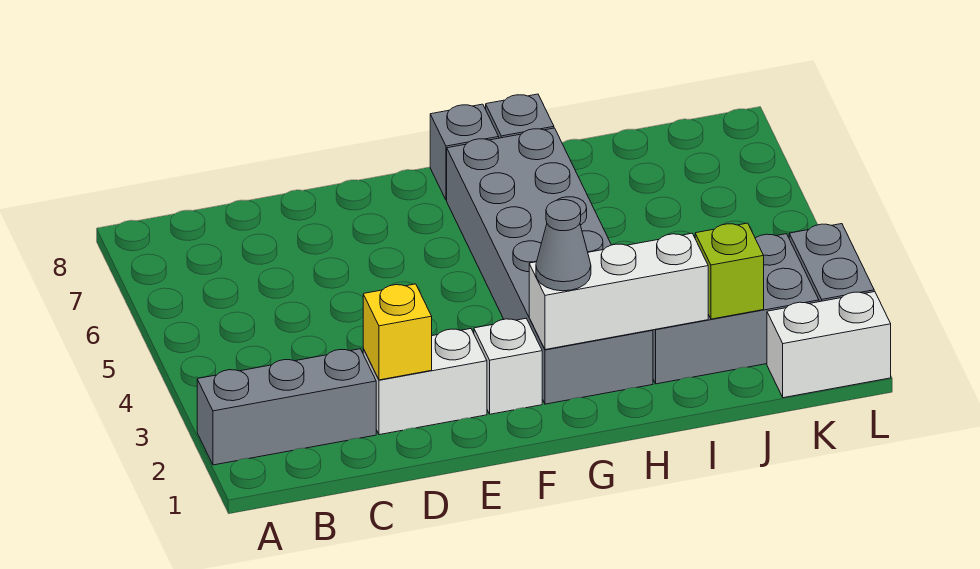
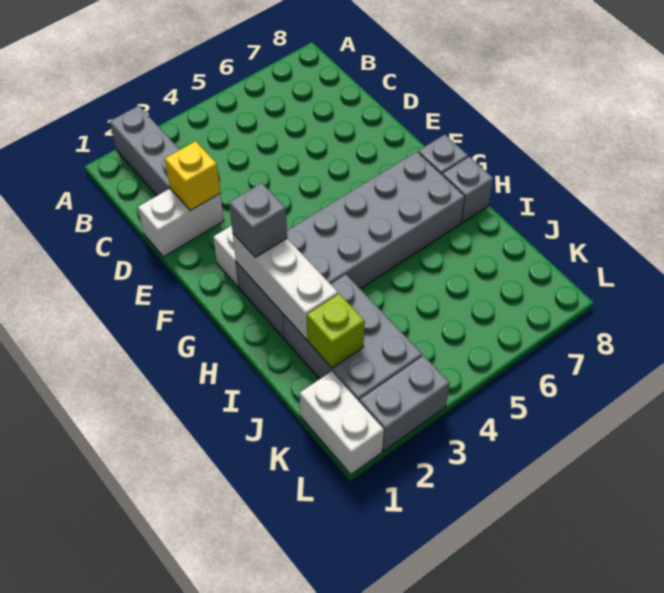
white 1x2 brick [363,329,487,435] -> white 1x2 brick turned to [138,189,224,257]
grey 1x1 cone [536,200,591,291] -> grey 1x1 brick [229,183,287,257]

